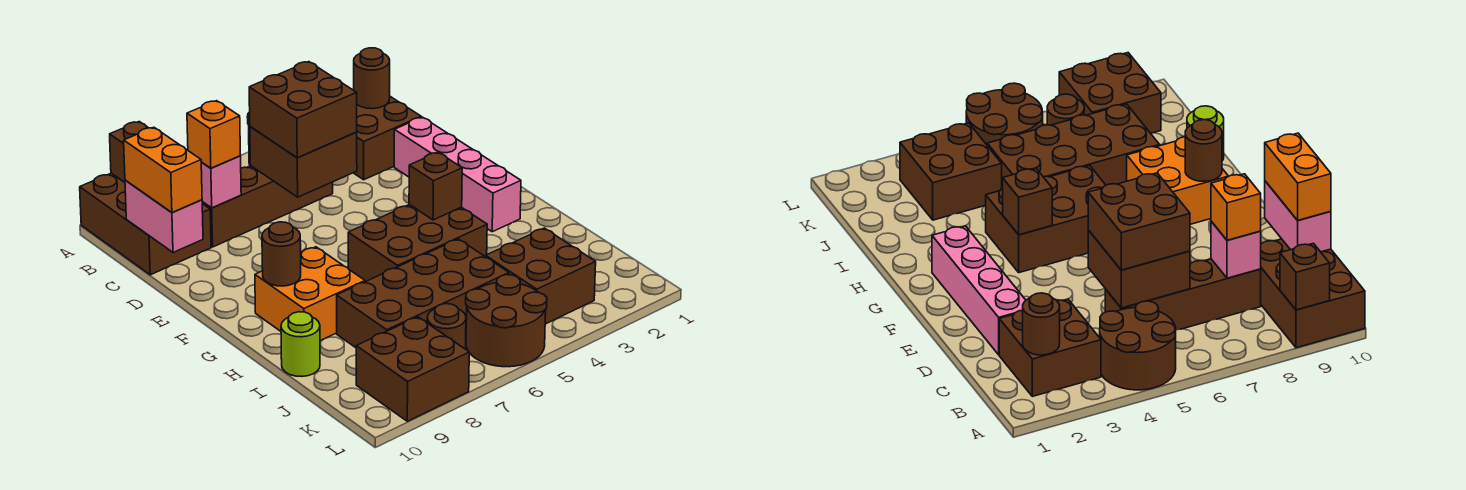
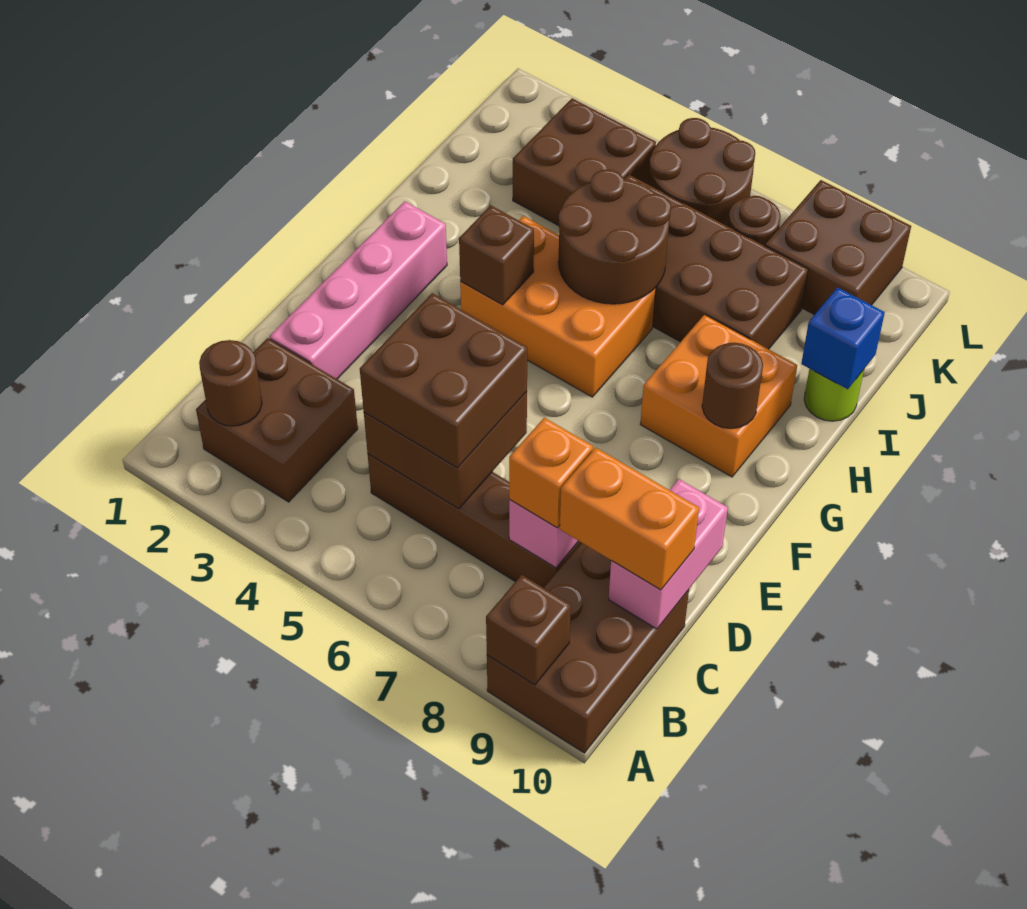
brown 2x2 round brick [1100,301,1176,390] -> brown 2x2 round brick moved to [558,169,671,304]
orange 1x2 brick [124,127,202,213] -> orange 1x2 brick turned to [560,448,699,590]
brown 2x3 brick [348,204,487,282] -> orange 2x3 brick [460,216,656,397]
none -> blue 1x1 brick [801,287,885,389]

